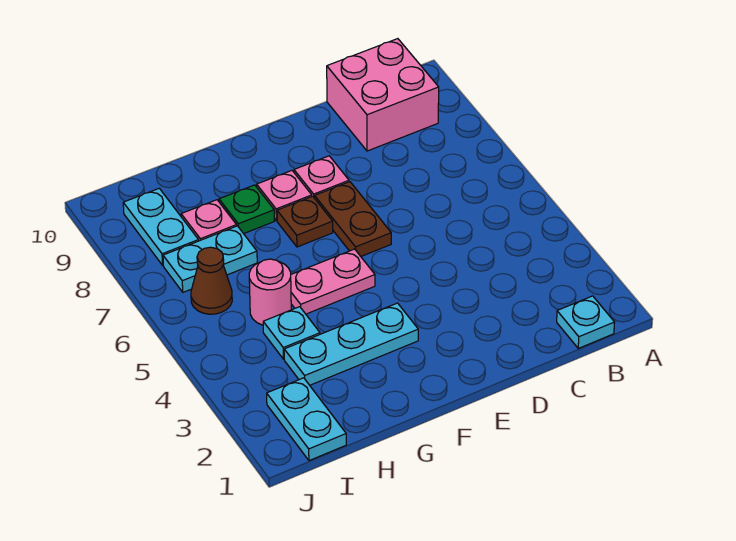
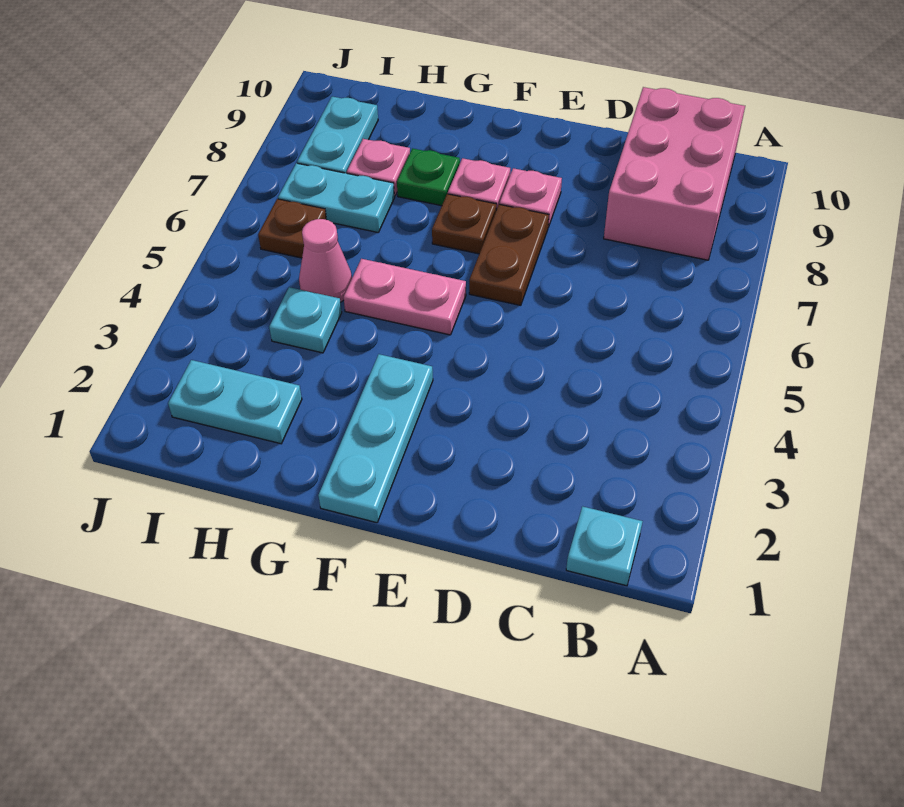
pink 2x2 brick [327,39,439,151] -> pink 2x3 brick [604,87,745,260]
cyan 1x3 plate [284,303,418,385] -> cyan 1x3 plate turned to [318,354,433,523]
pink 1x1 round brick [249,259,291,325] -> pink 1x1 cone [299,219,352,302]
cyan 1x2 plate [267,378,346,461] -> cyan 1x2 plate turned to [168,360,302,444]
brown 1x1 cone [191,247,232,314] -> brown 1x1 plate [258,199,327,258]

